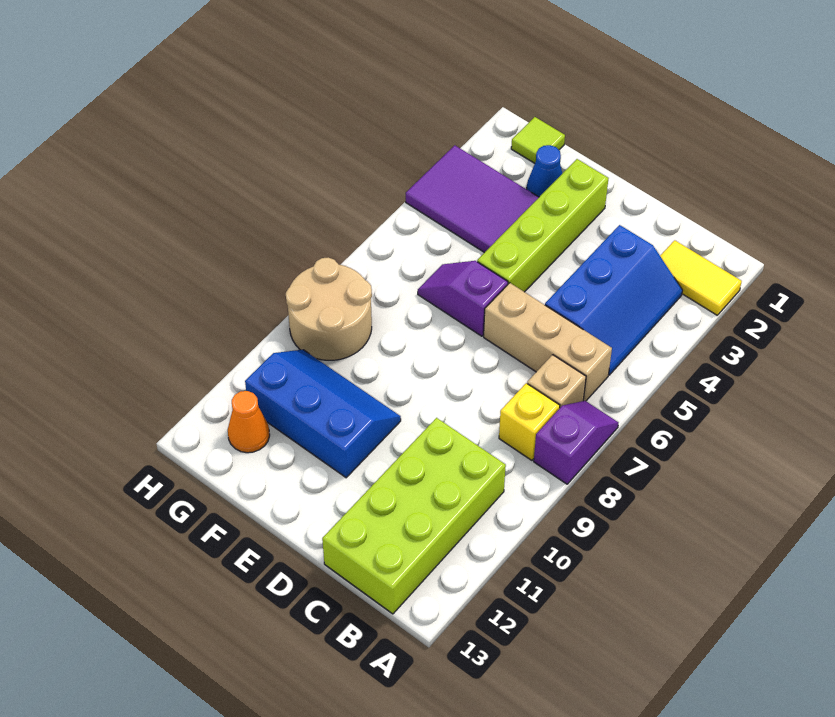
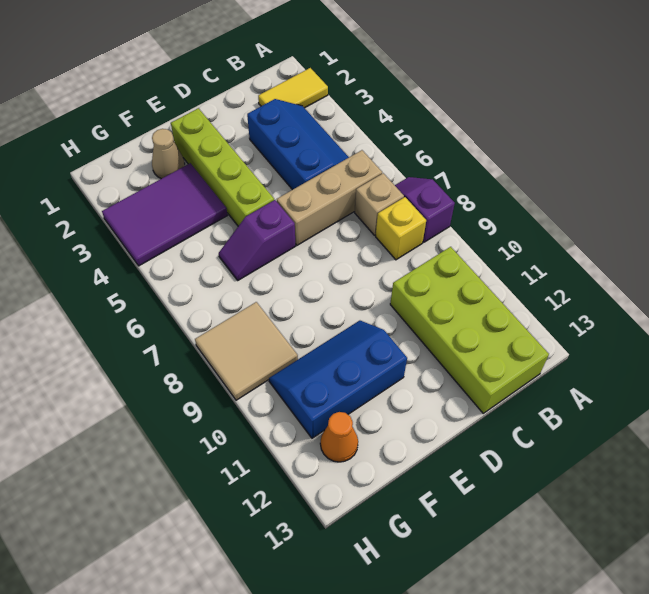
blue 1x1 cone [527,145,562,197] -> tan 1x1 cone [152,129,185,179]
lime 1x1 tile [511,117,565,163] -> none
tan 2x2 round brick [286,257,372,360] -> tan 2x2 tile [195,302,298,400]

